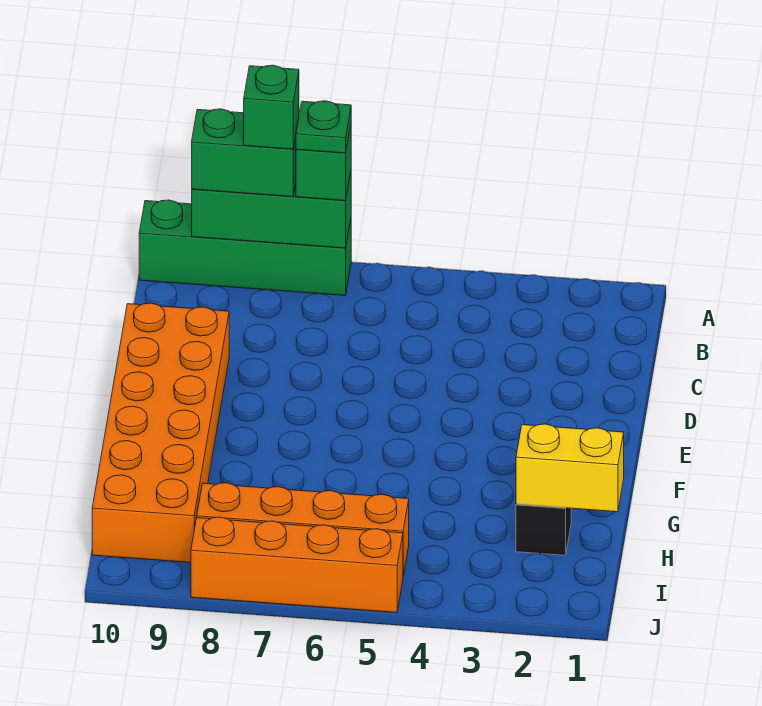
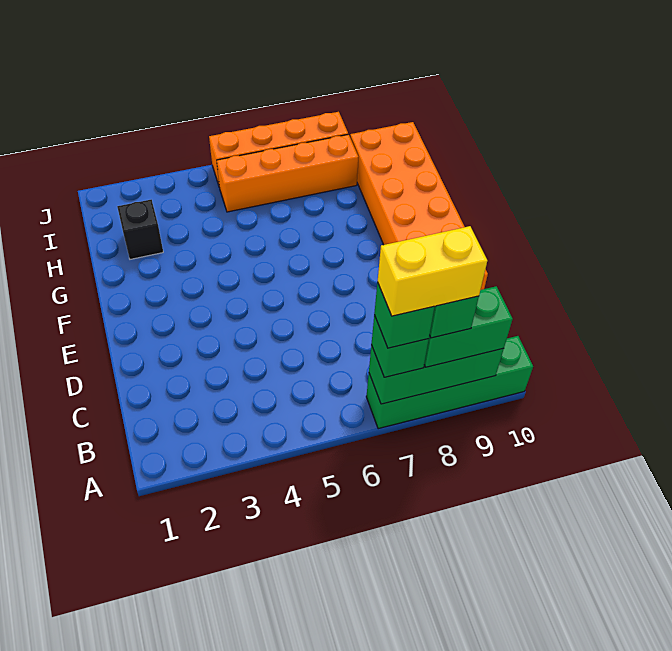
green 1x1 plate [296,101,351,153] -> green 1x1 brick [374,282,434,348]
yellow 1x2 brick [516,424,624,512] -> yellow 1x2 brick moved to [378,226,487,316]

